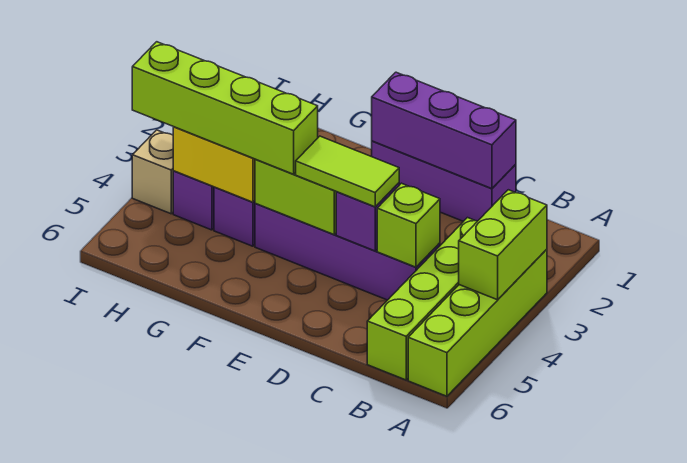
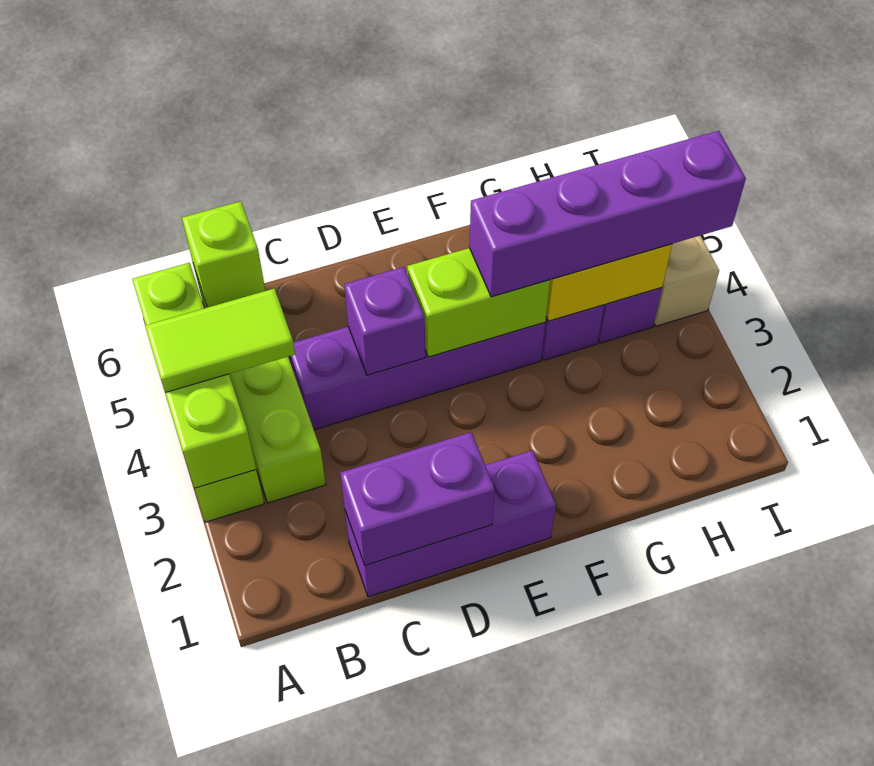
purple 1x3 brick [372,72,516,189] -> purple 1x2 brick [340,432,495,565]
lime 1x1 brick [377,183,440,267] -> lime 1x1 brick moved to [182,201,265,307]
lime 1x2 tile [296,136,399,207] -> lime 1x2 tile moved to [145,289,295,393]
lime 1x4 brick [132,42,318,174] -> purple 1x4 brick [469,131,746,297]

